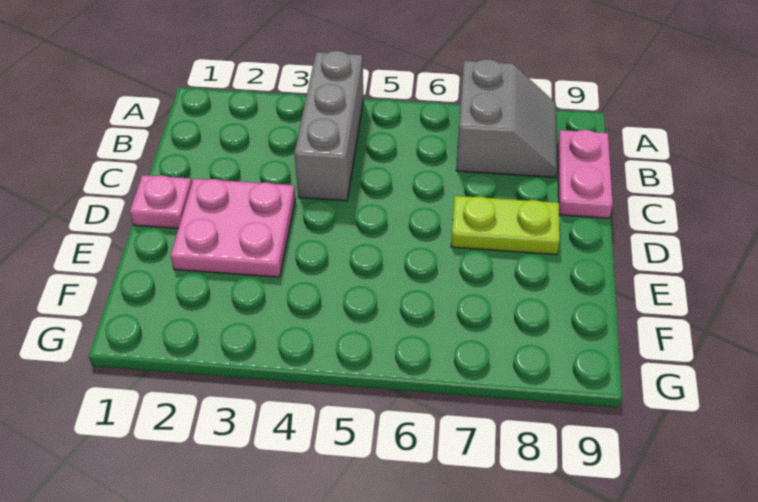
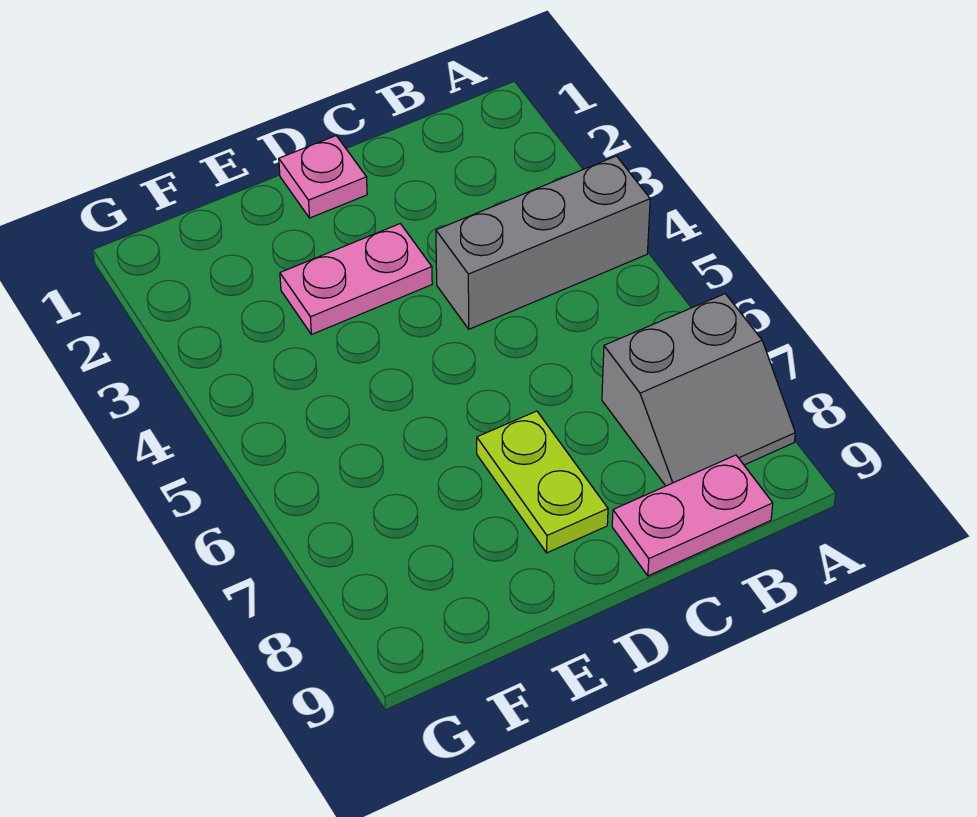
pink 2x2 plate [171,179,295,277] -> pink 1x2 plate [280,224,432,335]

